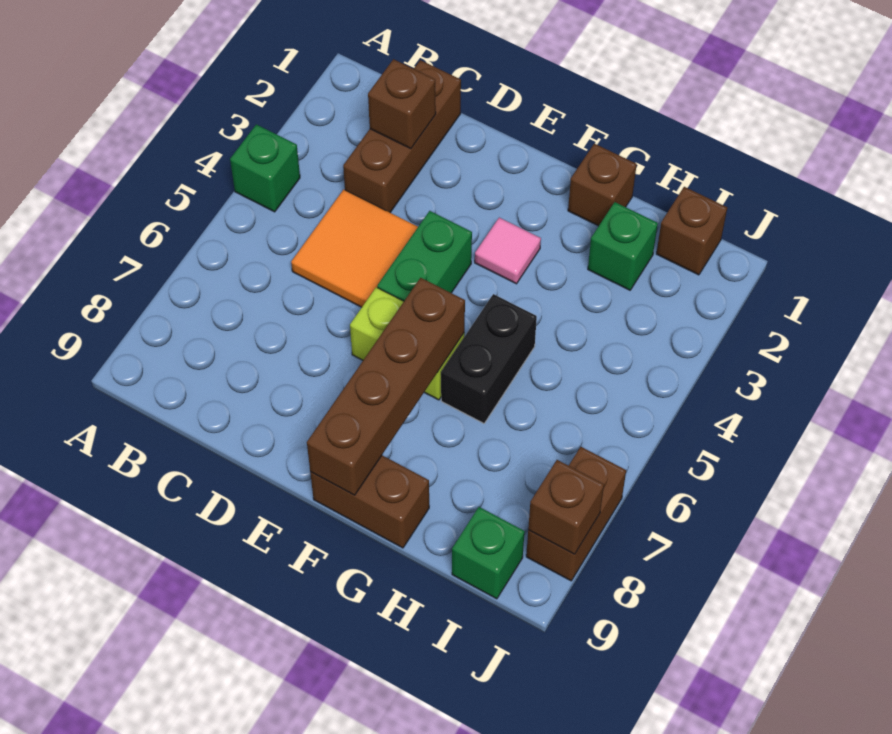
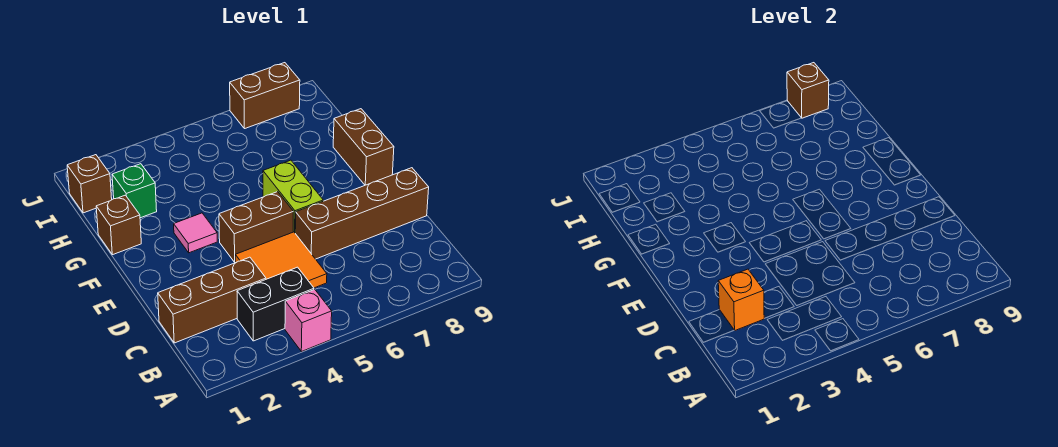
green 1x1 brick [230,124,300,212] -> pink 1x1 brick [285,290,332,352]
brown 1x1 brick [368,59,436,149] -> orange 1x1 brick [718,269,764,330]
green 1x2 brick [377,211,472,301] -> brown 1x2 brick [219,192,293,262]
brown 1x4 brick [307,278,465,495] -> brown 1x4 brick moved to [295,168,429,259]
black 1x2 brick [441,294,537,423] -> black 1x2 brick moved to [237,267,314,341]
green 1x1 brick [452,507,525,599] -> none

